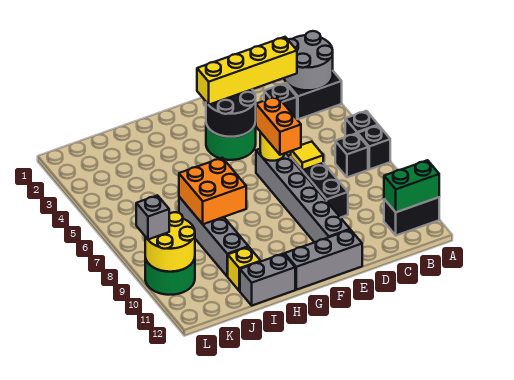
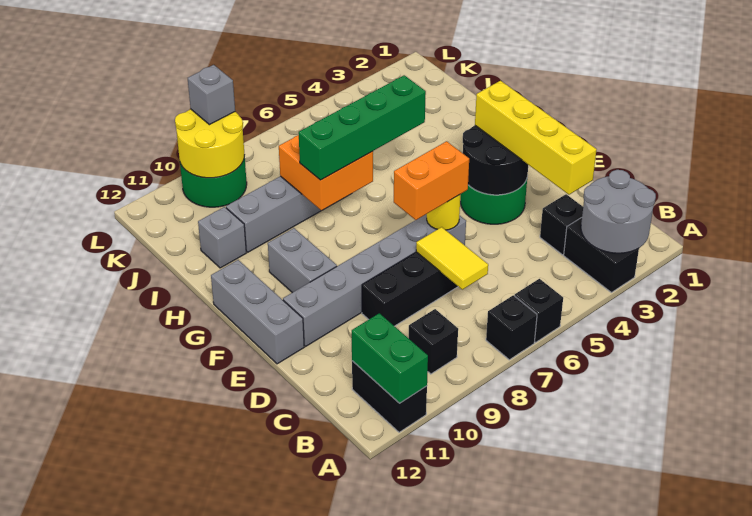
black 1x1 brick [335,133,368,177] -> black 1x1 brick moved to [409,309,458,374]
yellow 1x1 tile [290,141,323,170] -> yellow 1x2 tile [416,227,488,290]
none -> green 1x4 brick [299,75,426,180]
grey 1x2 brick [240,254,295,305] -> grey 1x2 brick moved to [268,228,337,293]
yellow 1x1 brick [227,247,261,291] -> grey 1x1 brick [198,207,246,268]

